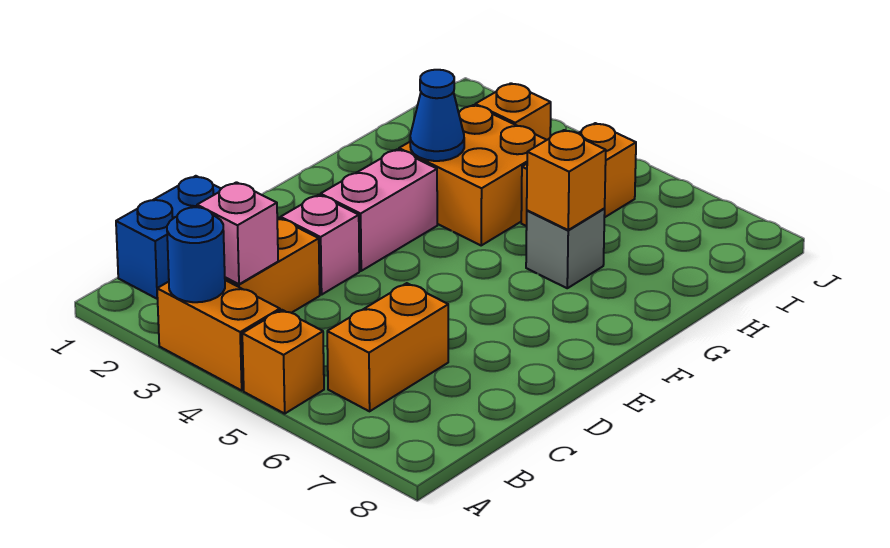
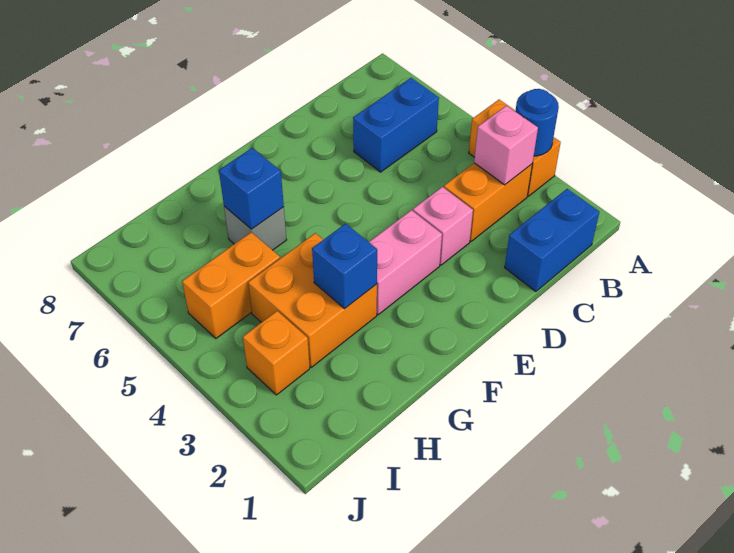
orange 1x1 brick [242,310,324,414] -> none
orange 1x2 brick [327,283,448,411] -> blue 1x2 brick [353,78,439,172]
blue 1x1 cone [410,70,464,161] -> blue 1x1 brick [312,224,377,308]
orange 1x1 brick [527,130,606,230] -> blue 1x1 brick [219,148,284,229]

